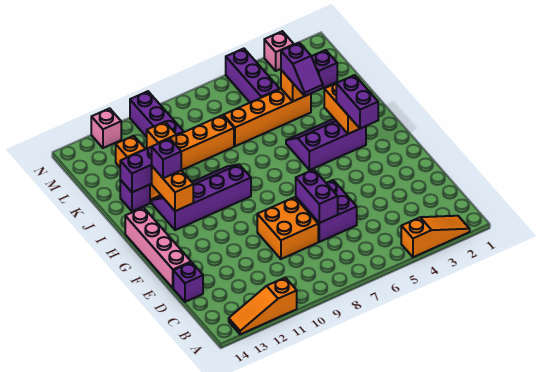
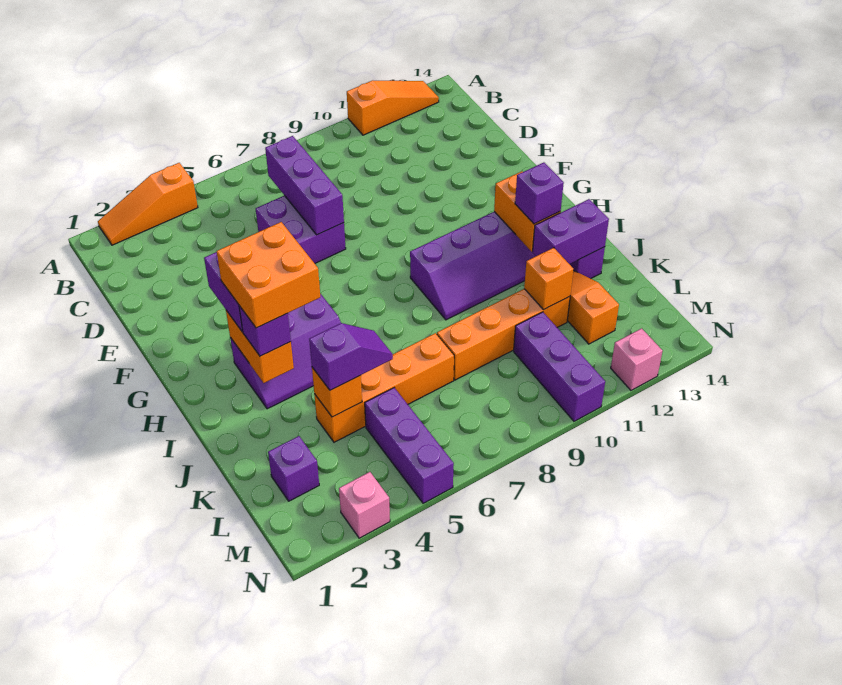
purple 1x2 brick [296,170,338,223] -> purple 1x3 brick [265,136,344,235]
orange 2x2 brick [257,197,318,259] -> orange 2x2 brick moved to [217,222,320,328]
purple 1x1 brick [173,262,203,302] -> purple 1x1 brick moved to [239,306,291,356]
pink 1x4 brick [125,207,191,288] -> none
purple 1x2 slope [281,43,323,96] -> purple 1x2 slope turned to [309,323,393,390]

